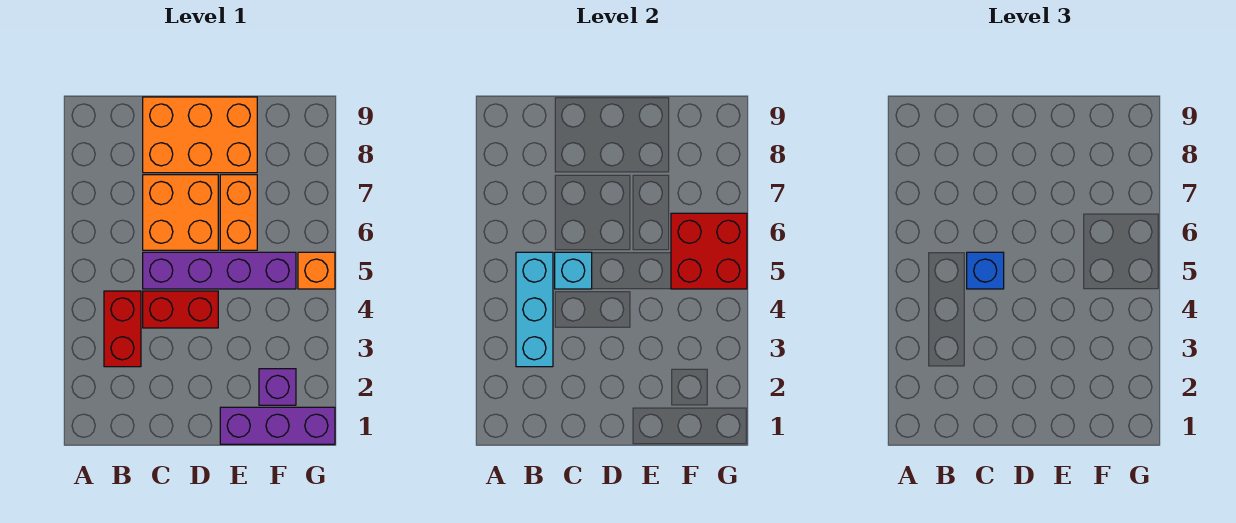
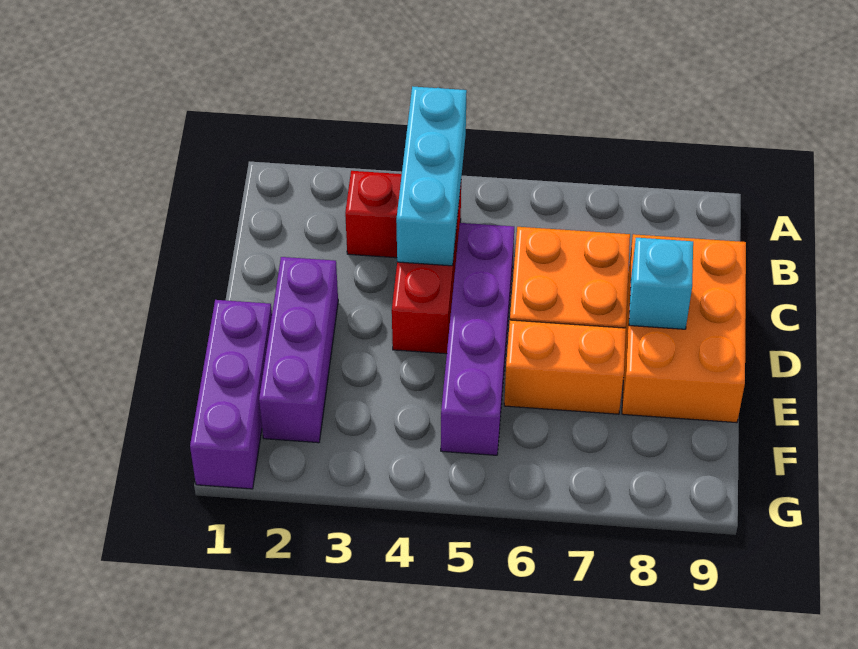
cyan 1x3 brick [516,252,553,367] -> cyan 1x3 brick turned to [396,86,467,266]
cyan 1x1 brick [555,252,592,289] -> cyan 1x1 brick moved to [629,238,693,329]
blue 1x1 brick [967,252,1004,289] -> none
purple 1x1 brick [259,369,296,405] -> purple 1x3 brick [259,257,338,443]
red 2x2 brick [671,213,747,289] -> none
orange 1x1 brick [298,252,335,289] -> none

